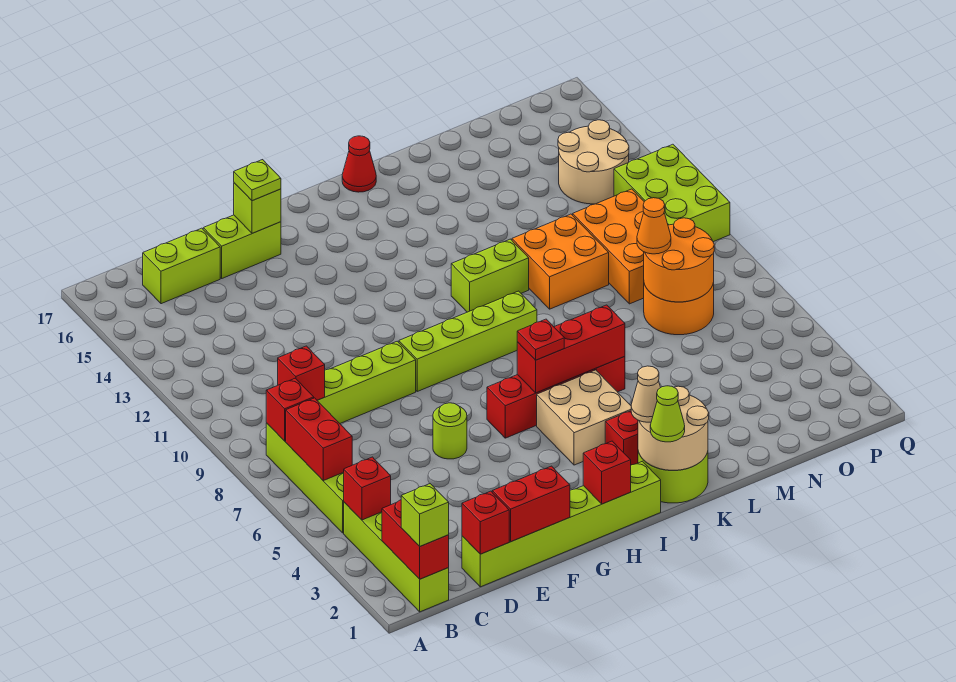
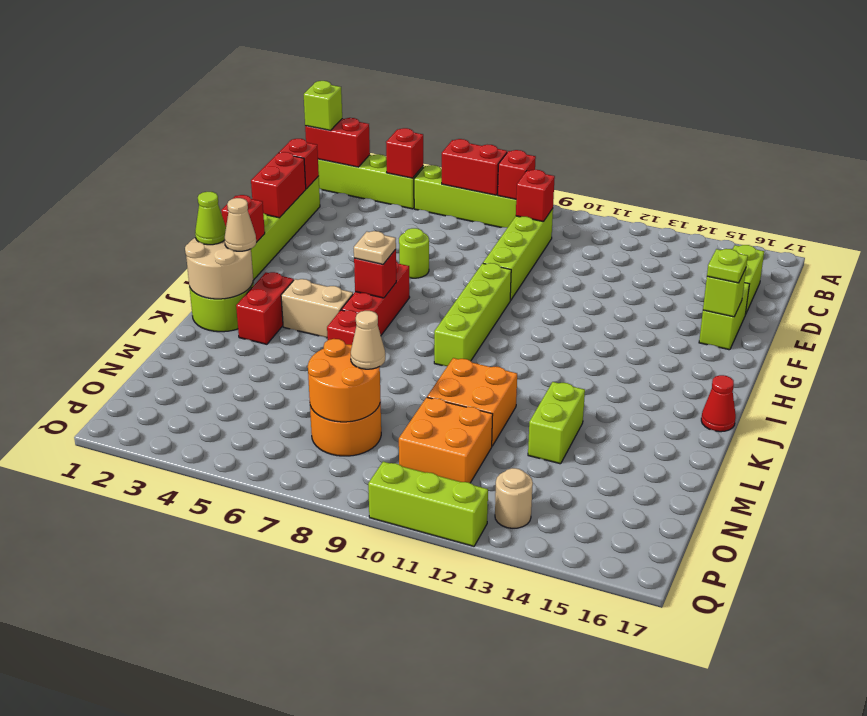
tan 2x2 brick [537,370,631,465] -> tan 1x2 brick [281,279,353,338]
red 1x3 brick [517,305,625,393] -> red 1x1 brick [354,249,396,298]
red 1x1 plate [517,319,564,360] -> tan 1x1 plate [354,231,396,264]
lime 1x2 brick [451,239,529,312] -> lime 1x2 brick moved to [528,382,585,464]
orange 1x1 cone [637,198,671,254] -> tan 1x1 cone [351,311,385,369]
orange 2x3 brick [573,189,644,304] -> orange 2x2 brick [399,397,493,483]
tan 2x2 round brick [558,120,629,204] -> tan 1x1 round brick [495,468,533,528]
lime 2x3 brick [614,144,730,242] -> lime 1x3 brick [368,462,488,546]

